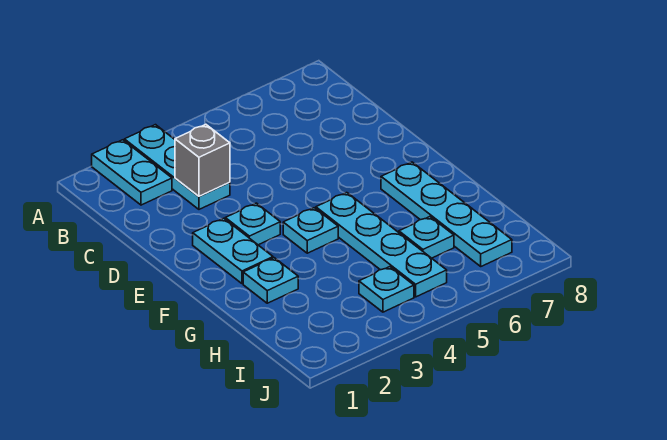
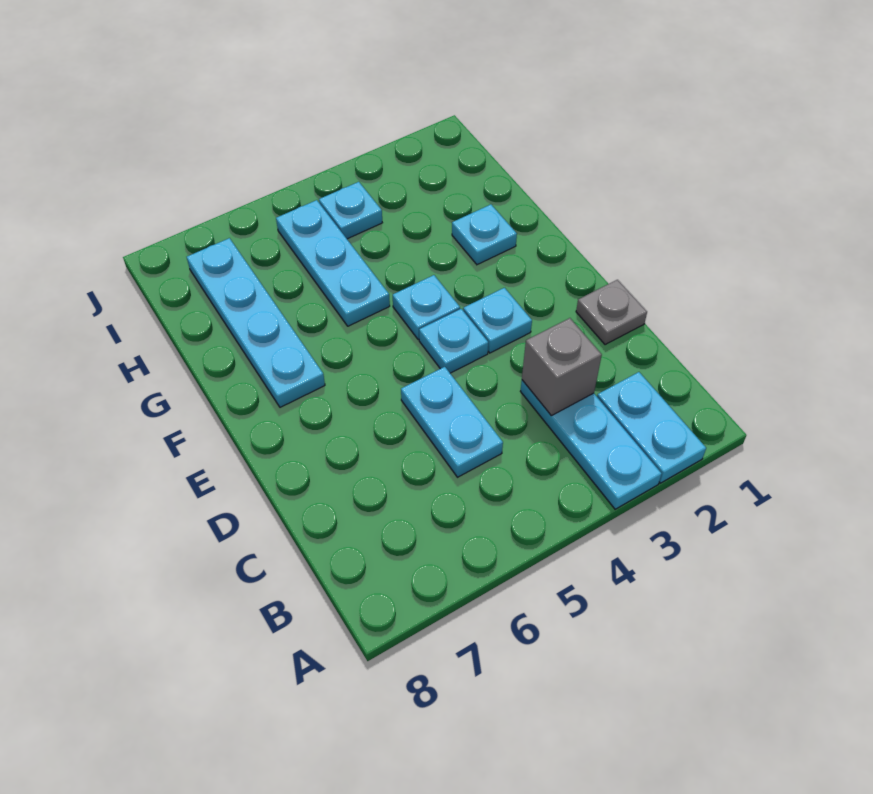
none -> grey 1x1 plate [576,280,647,345]
cyan 1x2 plate [193,218,273,284] -> cyan 1x2 plate moved to [401,367,503,477]
cyan 1x4 plate [316,193,447,297] -> cyan 1x3 plate [276,200,390,326]
cyan 1x1 plate [399,217,454,258] -> cyan 1x1 plate moved to [419,309,488,373]

